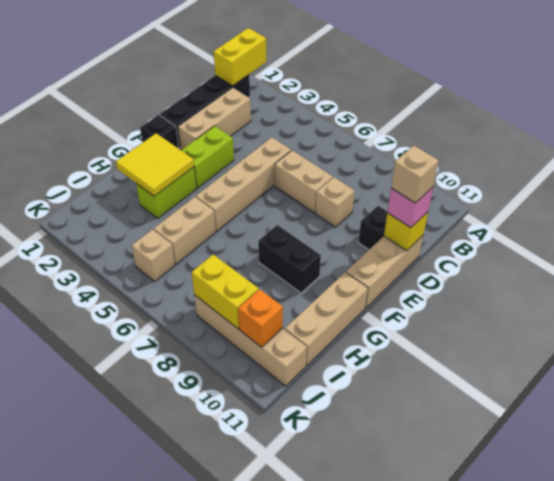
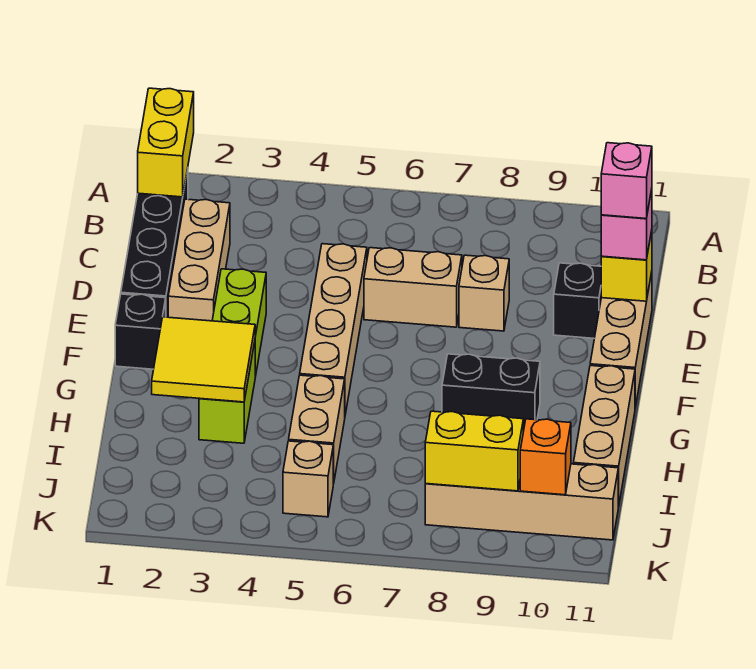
tan 1x1 brick [391,146,439,203] -> pink 1x1 brick [601,143,652,219]

